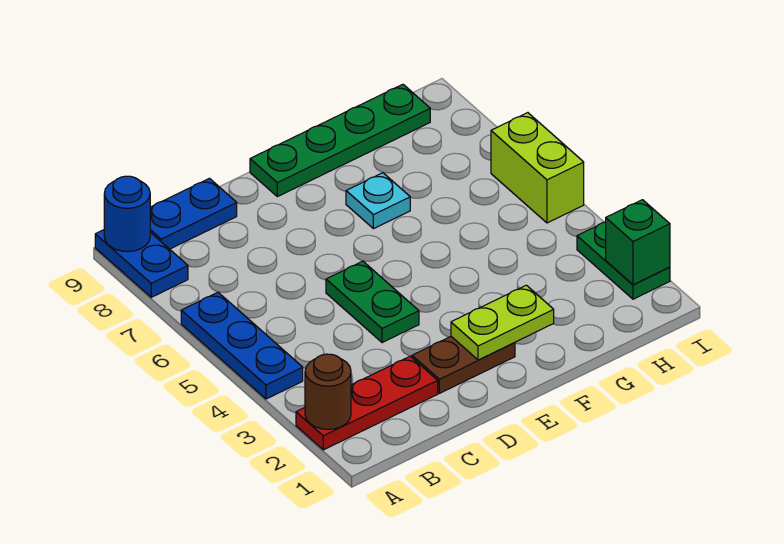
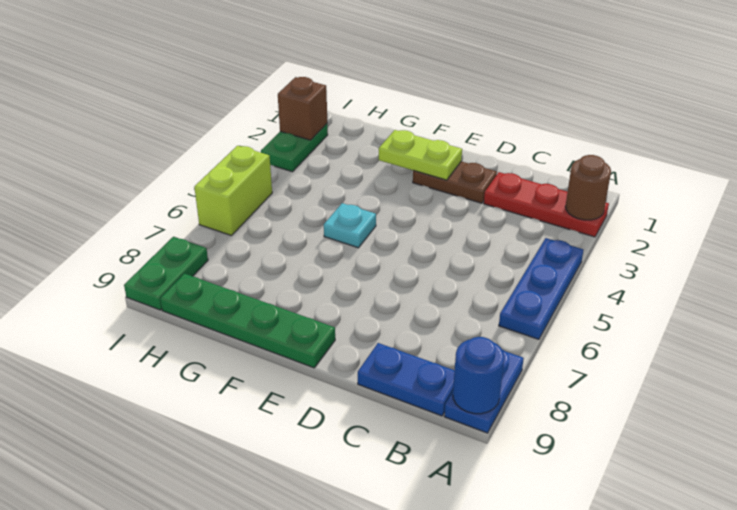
green 1x2 plate [326,261,419,343] -> green 1x2 plate moved to [124,237,208,310]
cyan 1x1 plate [346,173,410,229] -> cyan 1x1 plate moved to [324,203,376,248]
green 1x1 brick [606,200,670,285] -> brown 1x1 brick [278,77,327,140]

